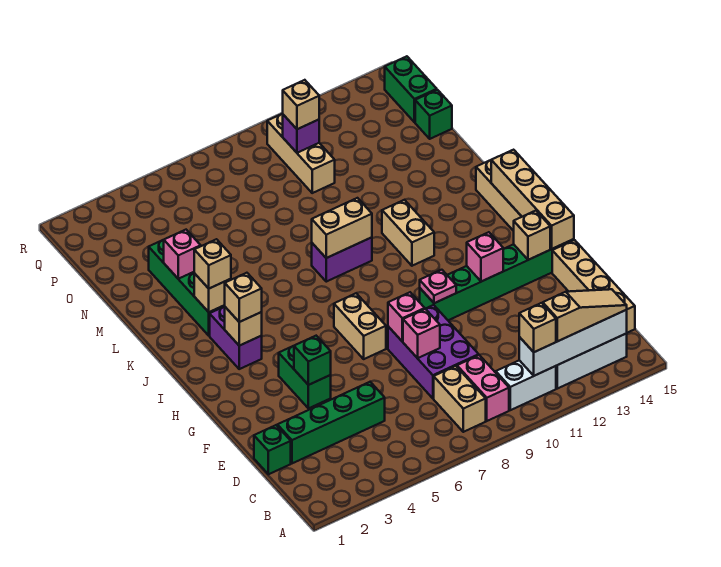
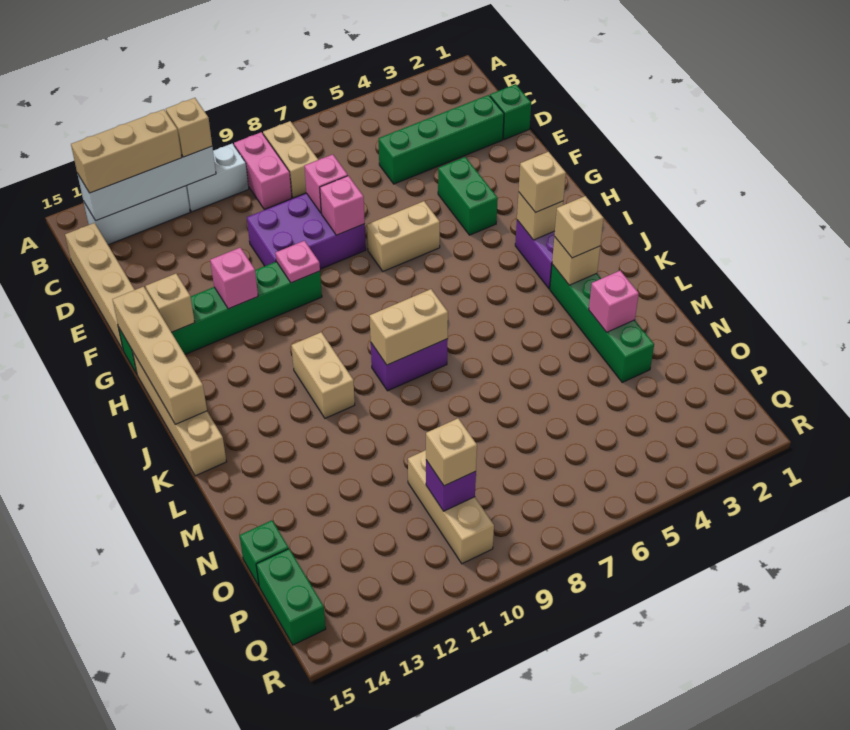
tan 1x3 slope [543,289,627,341] -> tan 1x3 brick [71,109,182,193]
purple 2x3 brick [388,305,479,398] -> purple 2x3 brick turned to [247,193,366,269]
green 1x1 brick [294,336,331,385] -> none
tan 1x2 brick [334,293,386,359] -> tan 1x2 brick turned to [367,201,440,271]

